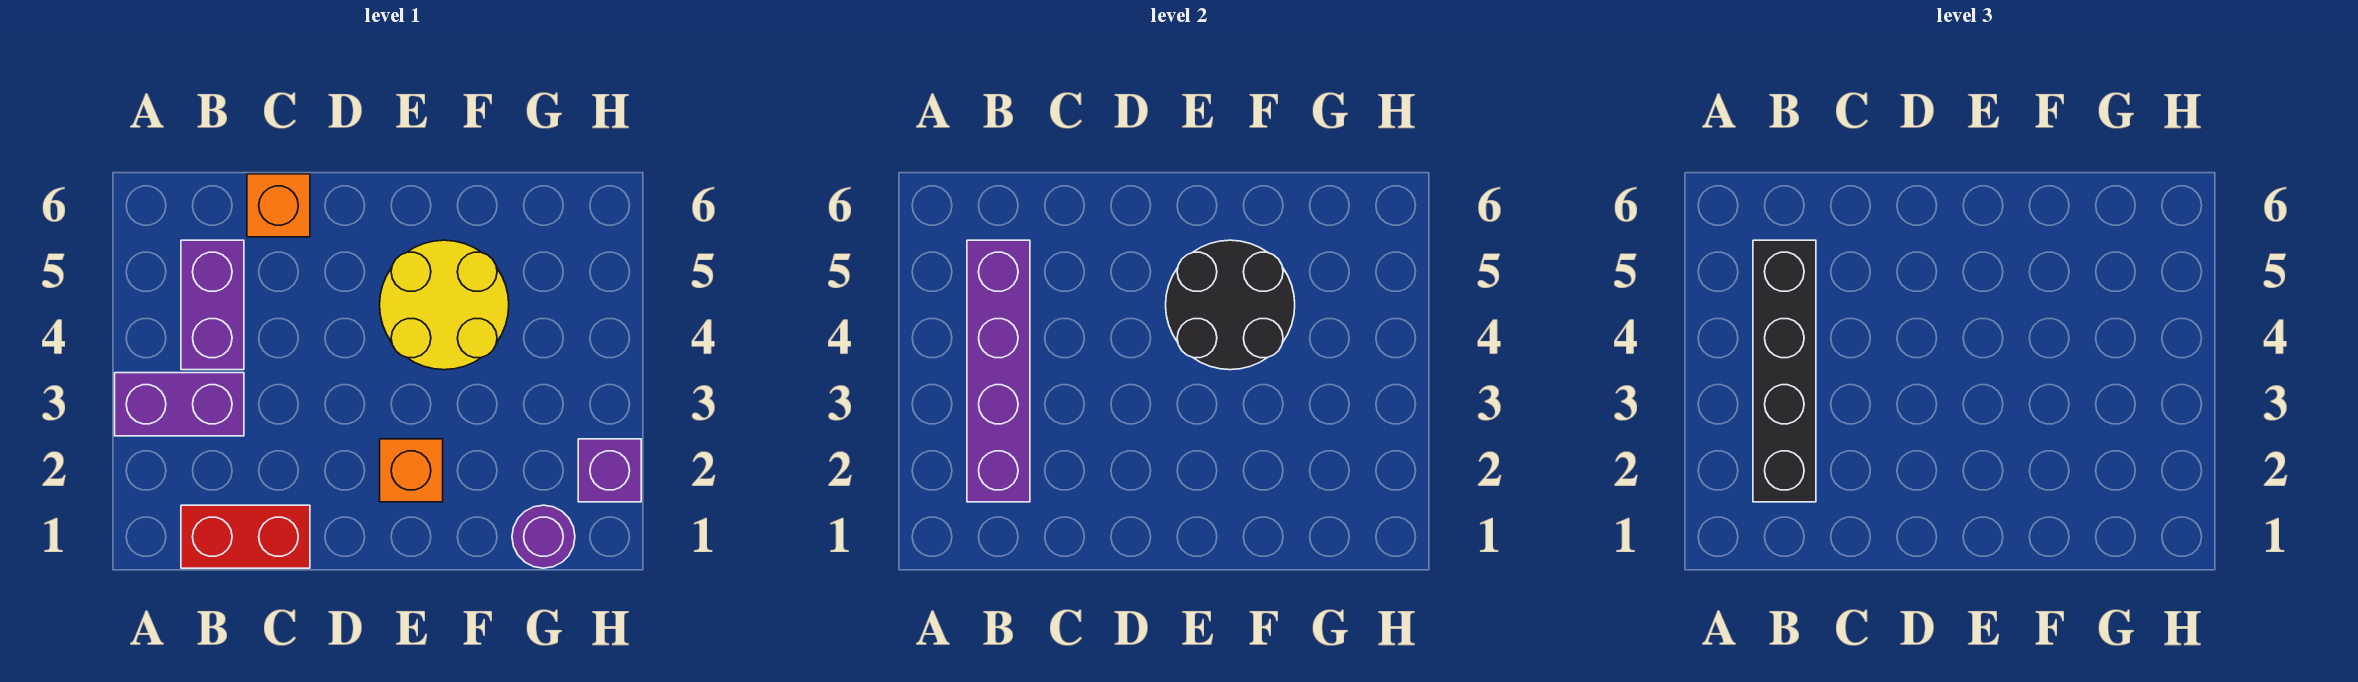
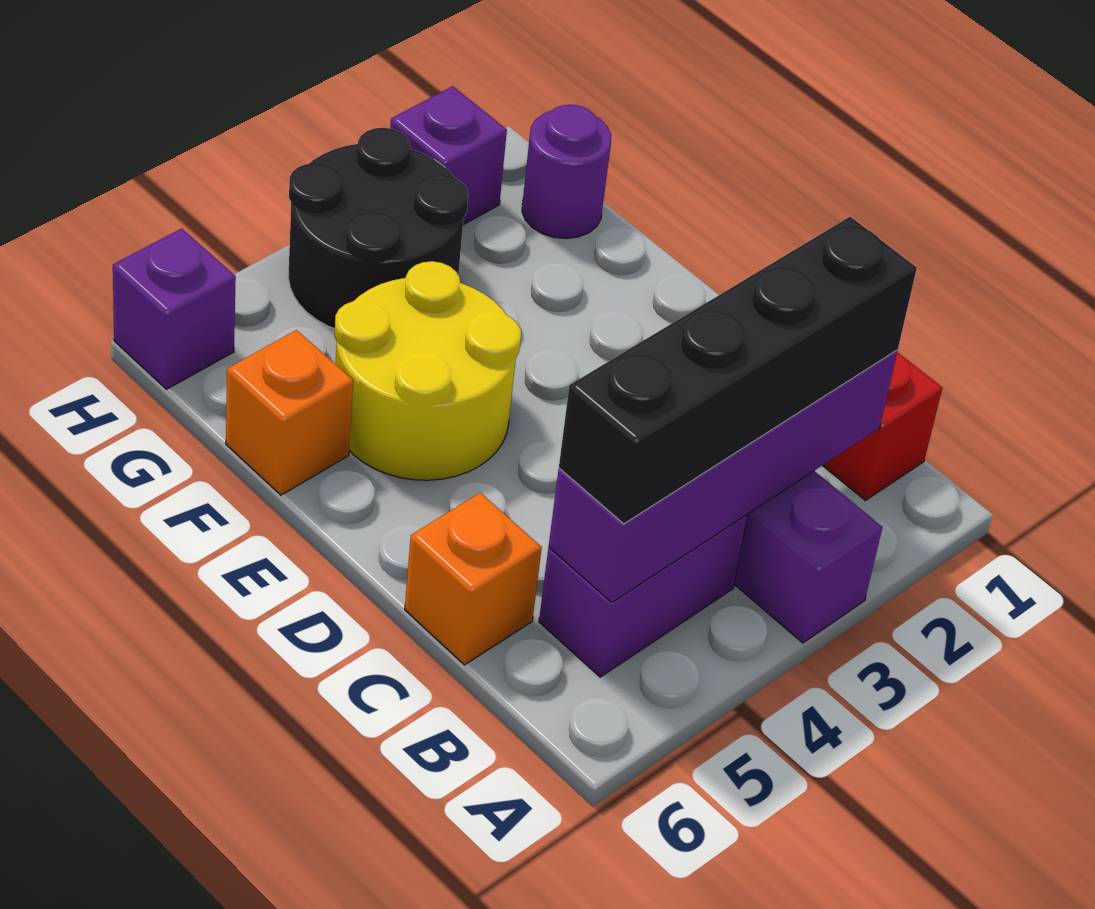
orange 1x1 brick [380,439,443,502] -> orange 1x1 brick moved to [226,330,353,495]
black 2x2 round brick [1166,240,1295,370] -> black 2x2 round brick moved to [288,128,468,329]
none -> purple 1x1 brick [113,228,236,389]

